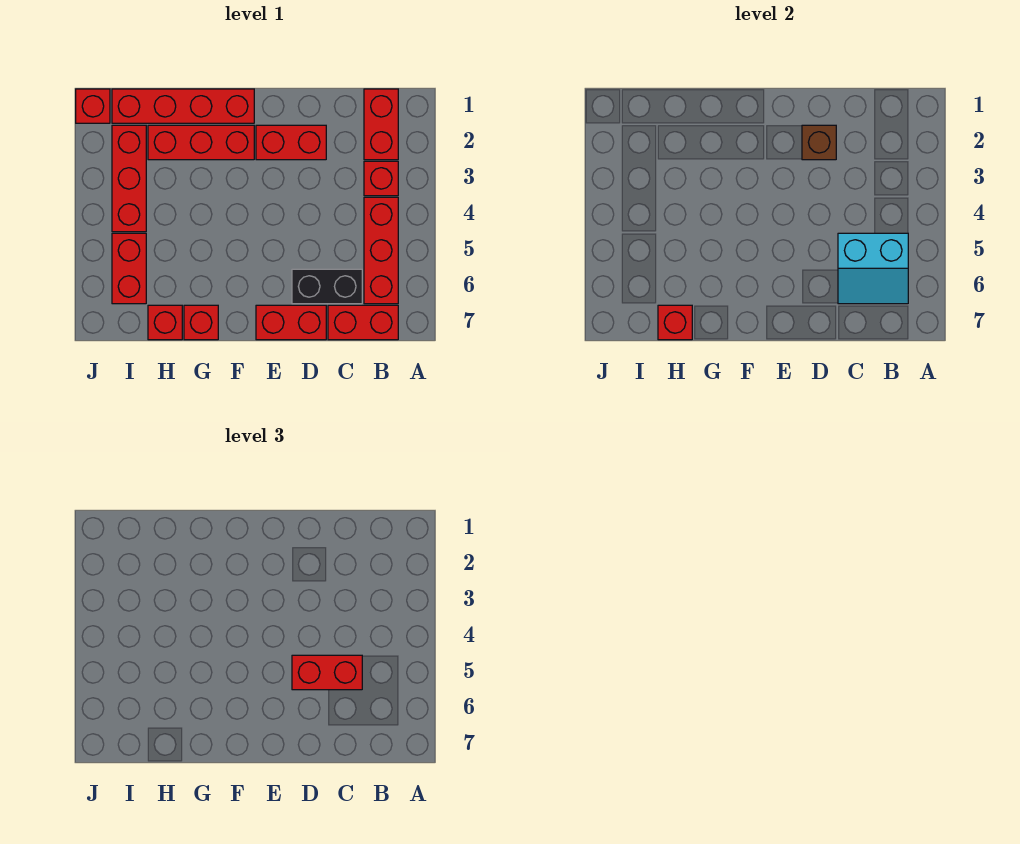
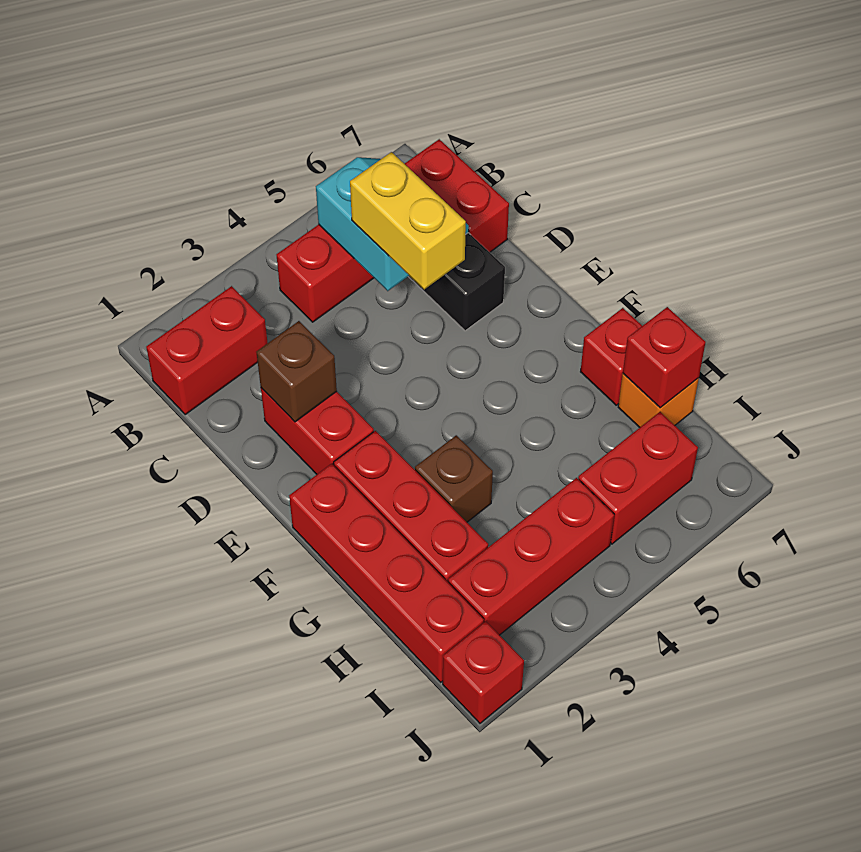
red 1x1 brick [364,161,398,196] -> none
red 1x2 brick [292,655,362,690] -> yellow 1x2 brick [350,152,466,289]
red 1x2 brick [256,305,326,340] -> none
none -> brown 1x1 brick [415,435,493,522]
red 1x1 brick [148,305,182,340] -> orange 1x1 brick [618,374,699,427]

